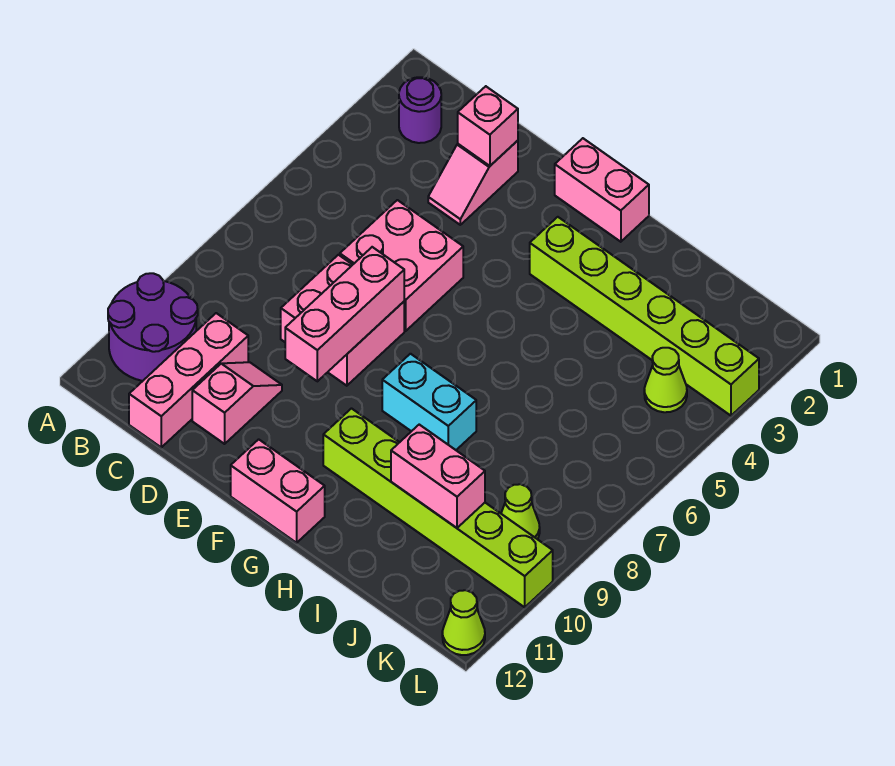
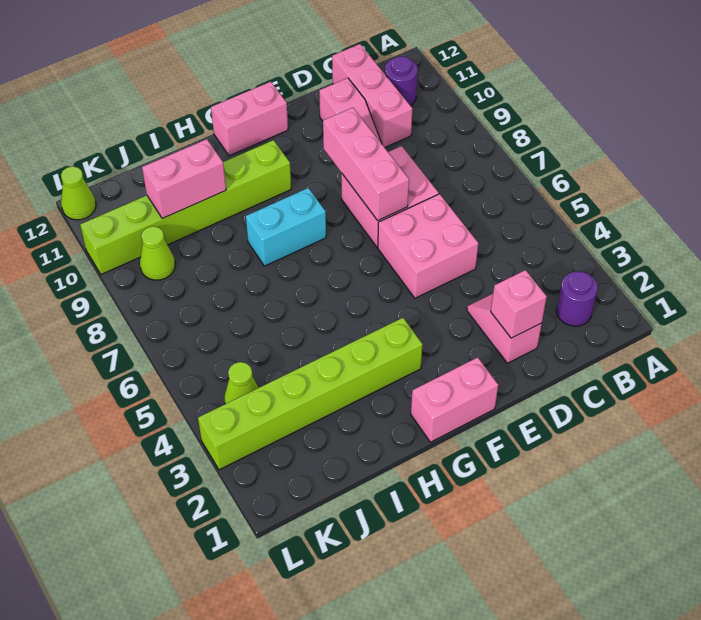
purple 2x2 round brick [108,273,198,381] -> purple 1x1 round brick [385,56,418,106]

